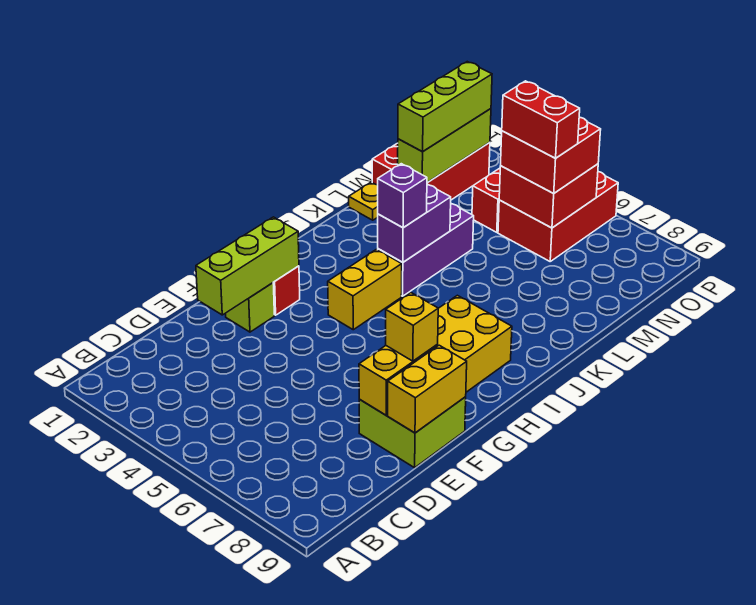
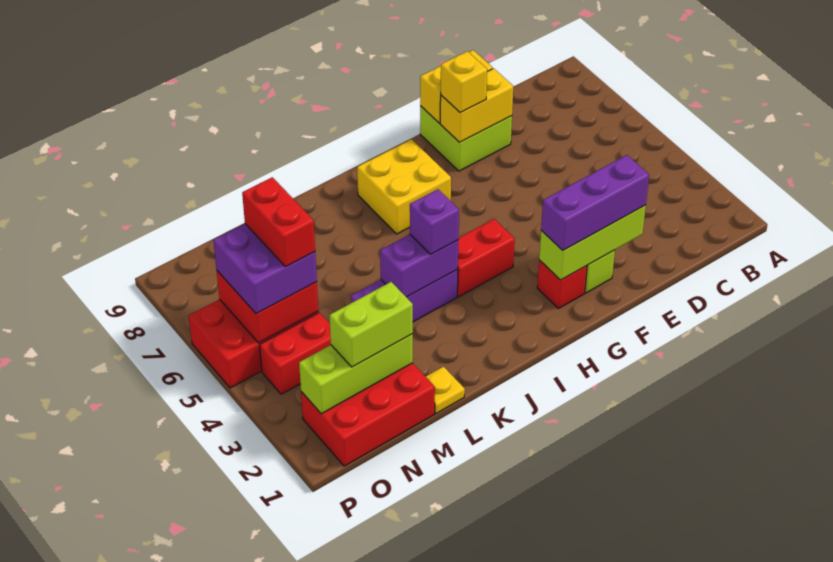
none -> purple 1x3 brick [541,155,649,250]
yellow 1x2 brick [328,249,402,330] -> red 1x2 brick [457,219,515,297]
lime 1x3 brick [398,62,492,151] -> lime 1x2 brick [329,282,413,367]
red 2x2 brick [501,117,601,193] -> purple 2x2 brick [213,224,317,314]

